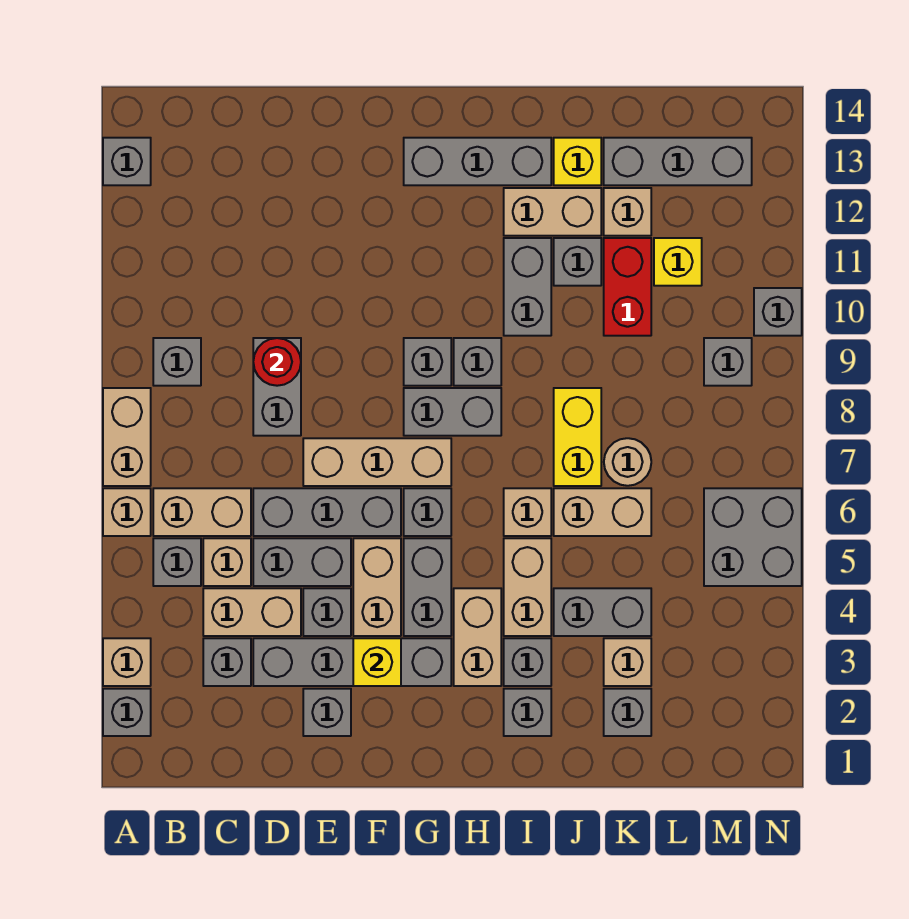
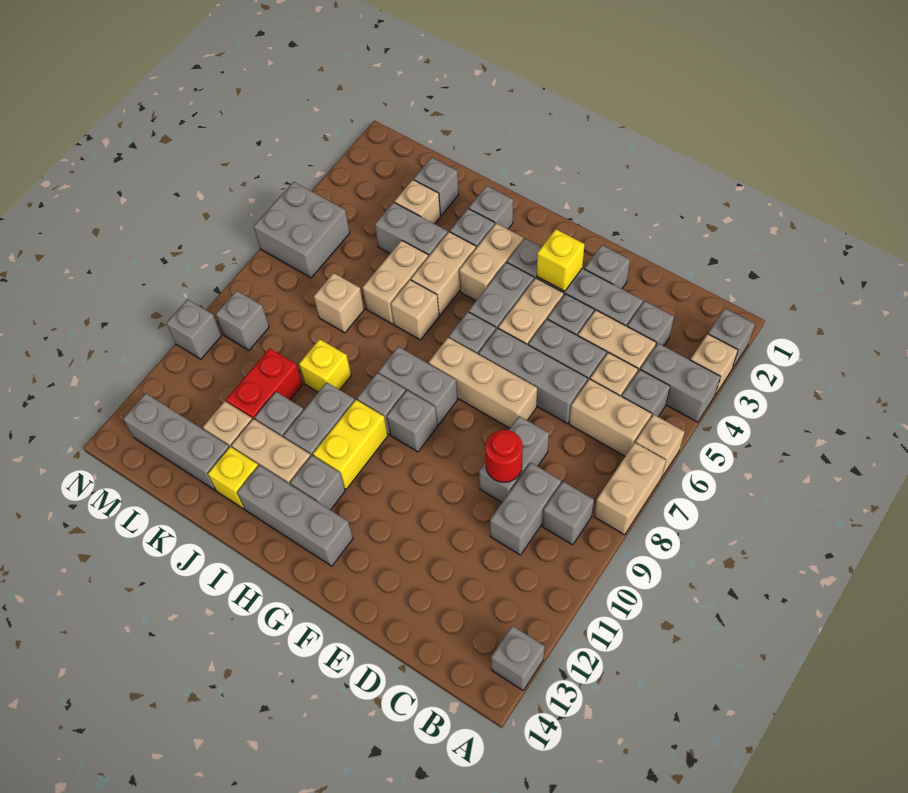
none -> grey 1x2 brick [640,343,721,422]
none -> grey 1x2 brick [490,463,561,555]
none -> grey 1x1 brick [290,455,345,510]
tan 1x2 brick [554,488,651,536] -> tan 1x2 brick turned to [362,240,428,324]
yellow 1x2 brick [554,388,601,486] -> yellow 1x2 brick moved to [313,400,388,489]
tan 1x1 round brick [604,438,651,486] -> tan 1x1 brick [314,273,364,333]
yellow 1x1 brick [654,238,702,286] -> yellow 1x1 brick moved to [299,339,351,392]

